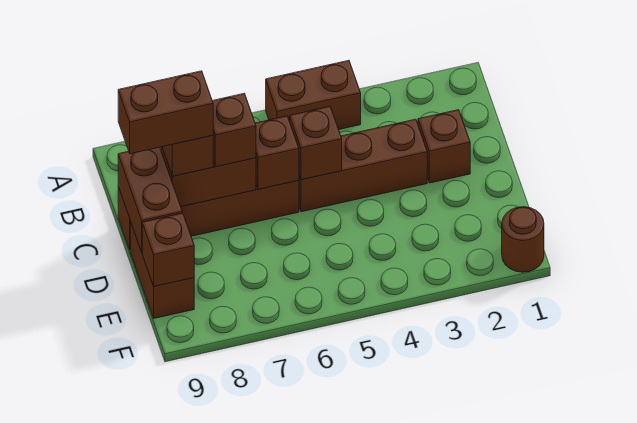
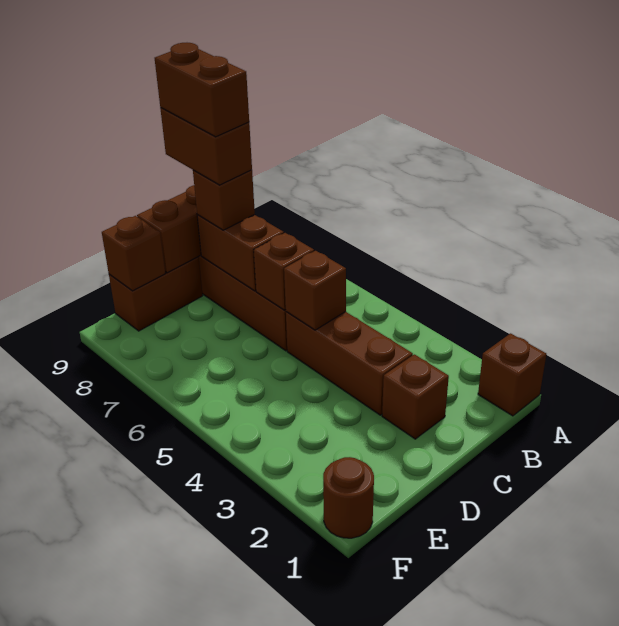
brown 1x2 brick [266,60,361,130] -> brown 1x2 brick moved to [155,43,249,137]
brown 1x1 brick [213,93,256,167] -> brown 1x1 brick moved to [478,333,546,416]

